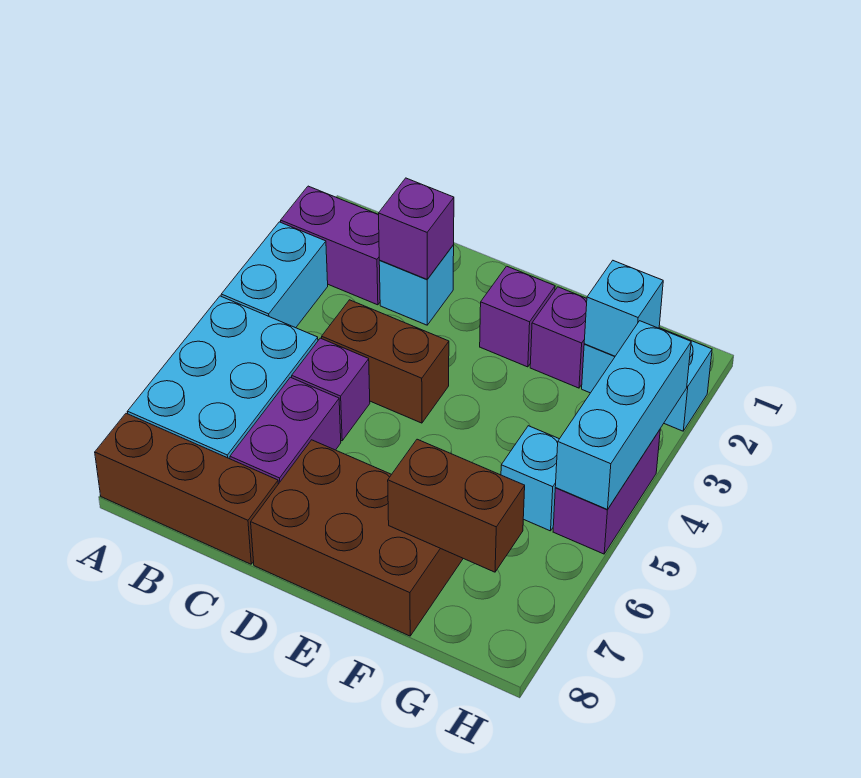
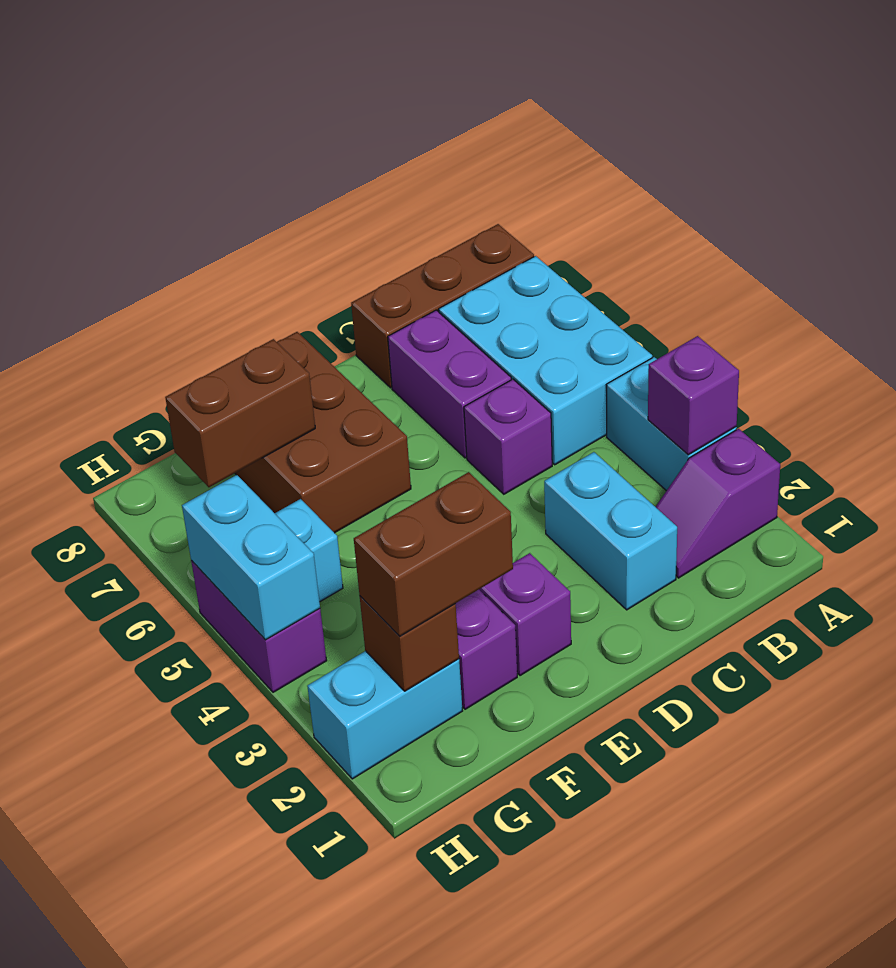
purple 1x2 brick [281,186,380,305] -> purple 1x2 slope [656,429,780,578]
cyan 1x1 brick [379,245,454,325] -> cyan 1x2 brick [544,452,677,610]
purple 1x1 brick [379,178,454,279] -> purple 1x1 brick moved to [648,336,739,455]
brown 1x2 brick [322,300,449,423] -> brown 1x2 brick moved to [354,472,513,636]
brown 2x3 brick [251,440,463,636] -> brown 2x3 brick turned to [235,332,411,533]
cyan 1x1 brick [584,261,663,356] -> brown 1x1 brick [360,596,459,691]
cyan 1x3 brick [555,321,691,510] -> cyan 1x2 brick [182,475,320,640]

